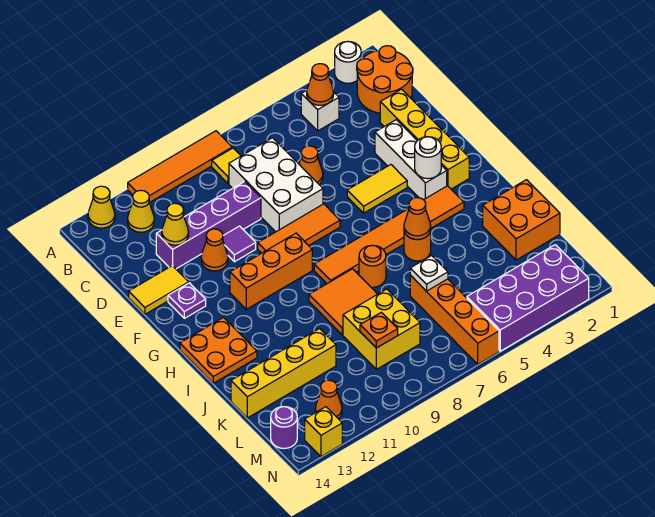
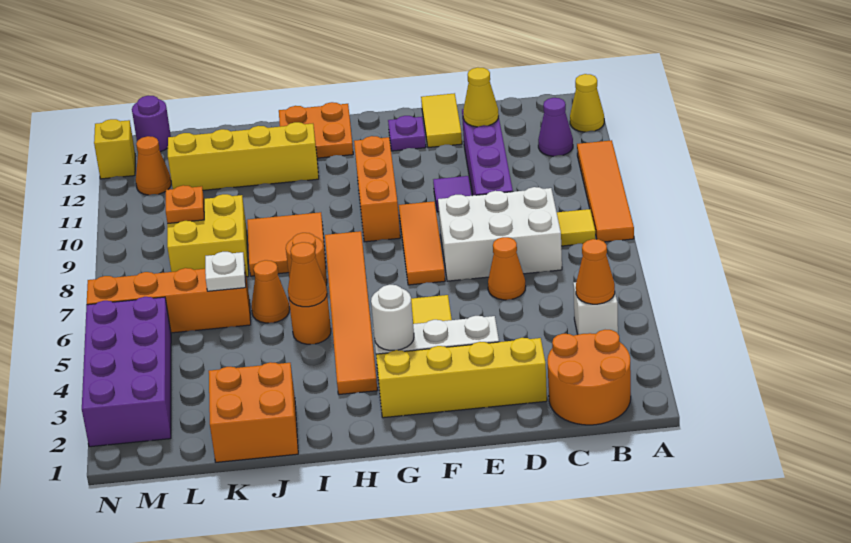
white 1x1 round brick [335,42,361,83] -> none
yellow 1x1 cone [128,190,154,232] -> purple 1x1 cone [538,98,573,156]
orange 1x1 cone [201,229,228,271] -> orange 1x1 cone moved to [251,260,290,323]
yellow 1x4 brick [231,329,336,418] -> yellow 1x4 brick turned to [168,122,319,190]

